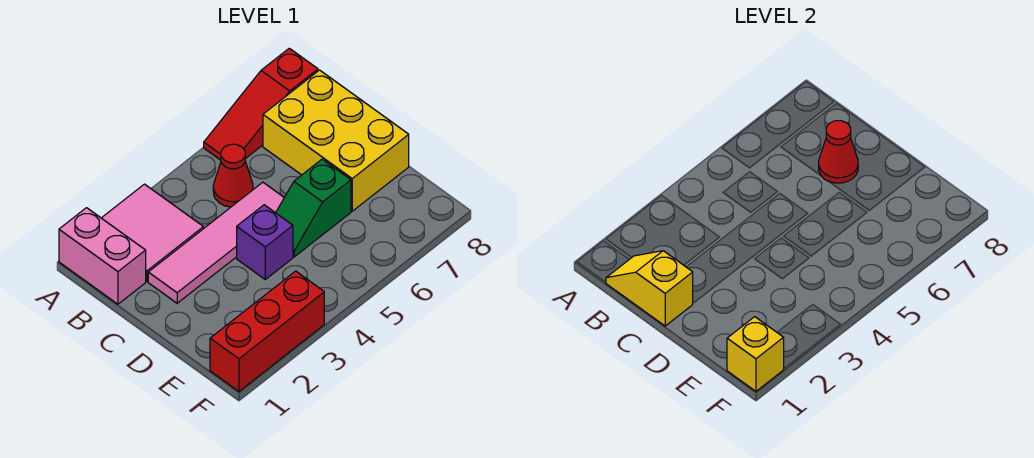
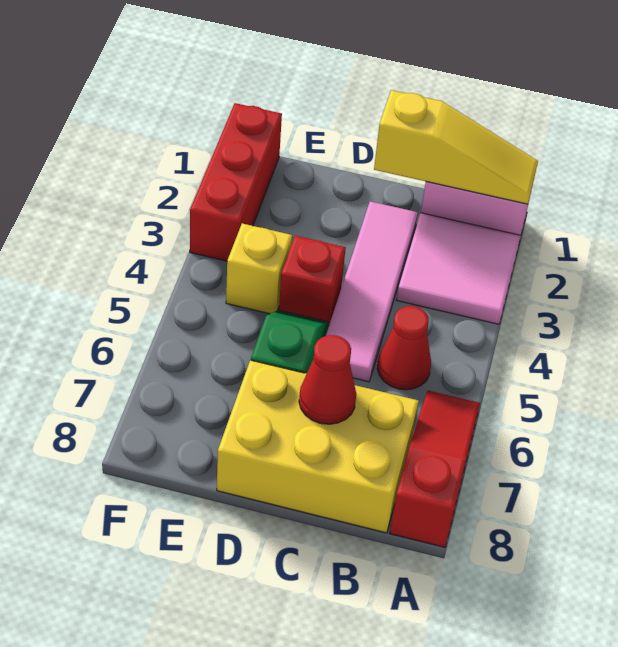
yellow 1x2 slope [606,251,693,326] -> yellow 1x3 slope [374,90,538,204]
purple 1x1 brick [237,205,293,279] -> red 1x1 brick [279,236,346,327]
yellow 1x1 brick [727,317,784,391] -> yellow 1x1 brick moved to [226,223,292,314]

